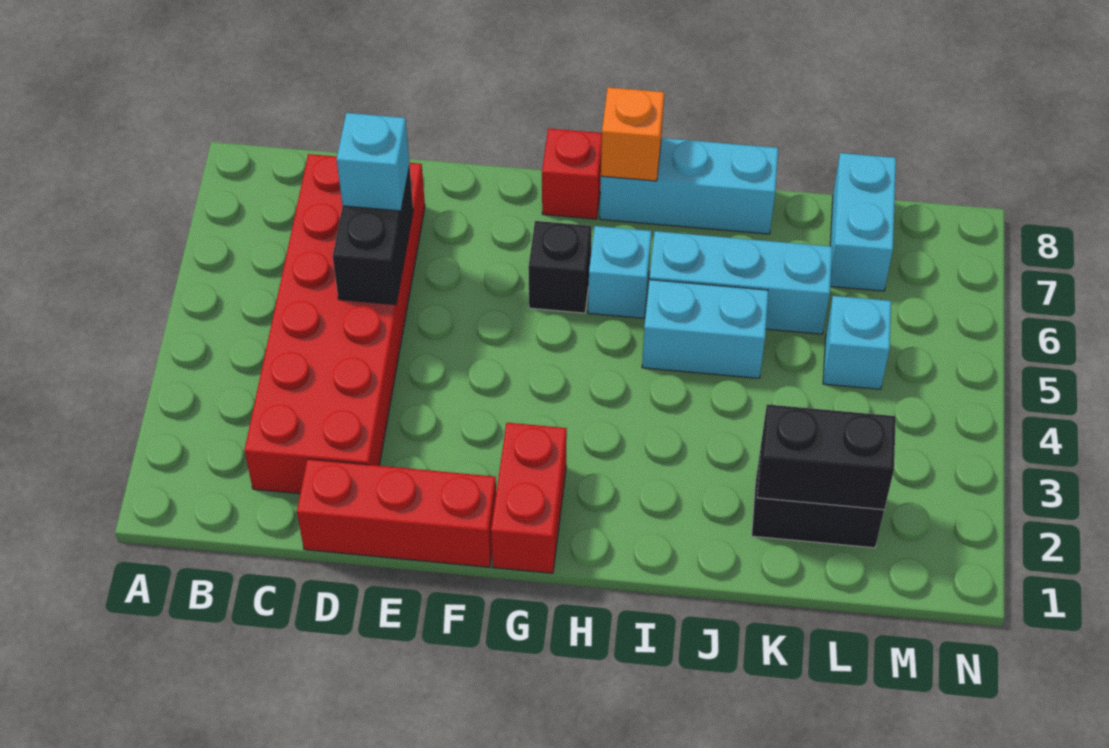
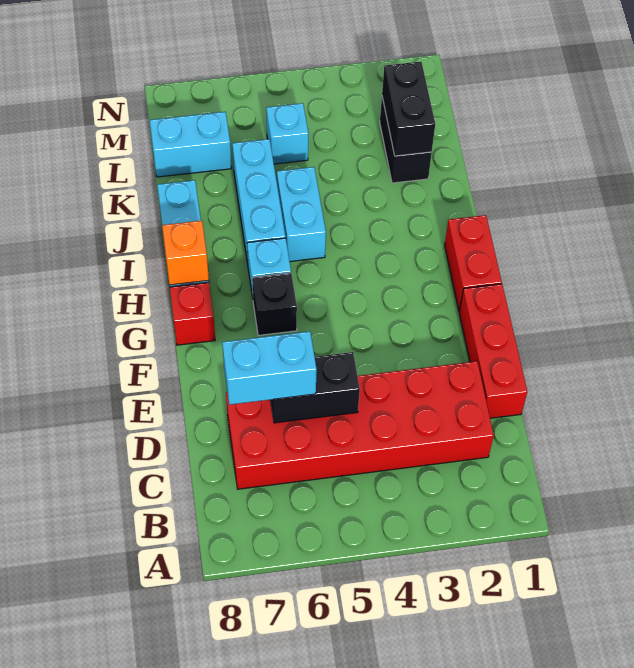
cyan 1x1 brick [337,113,409,211] -> cyan 1x2 brick [222,331,317,405]
red 1x2 brick [491,423,567,573] -> red 1x2 brick turned to [445,215,502,311]

